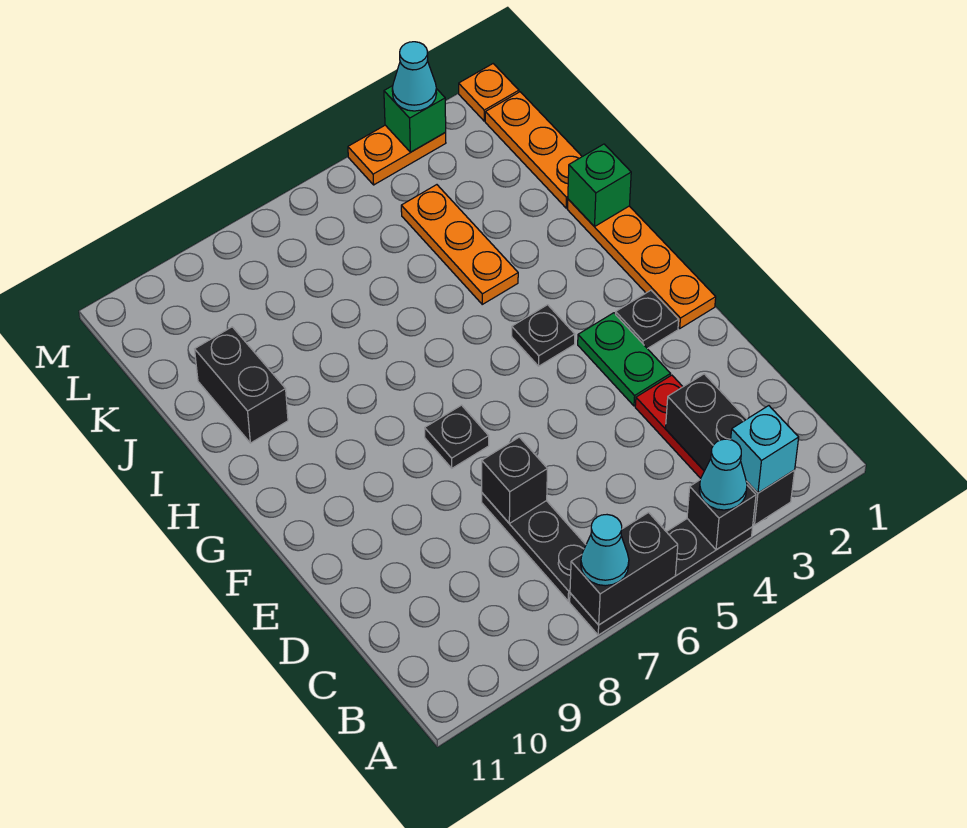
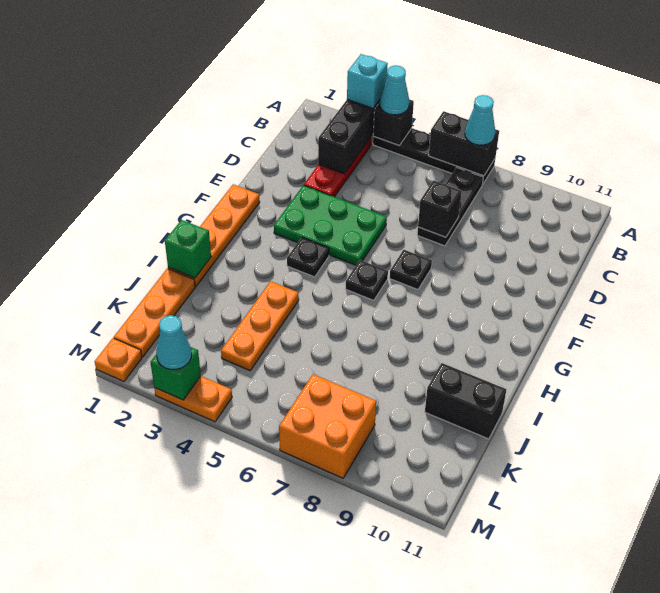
green 1x2 plate [578,313,670,406] -> green 2x3 plate [274,185,387,265]
black 1x1 plate [616,290,679,349] -> black 1x1 plate moved to [346,260,388,300]
black 1x2 brick [195,327,288,443] -> black 1x2 brick turned to [425,363,506,439]
none -> orange 2x2 brick [279,374,376,478]

